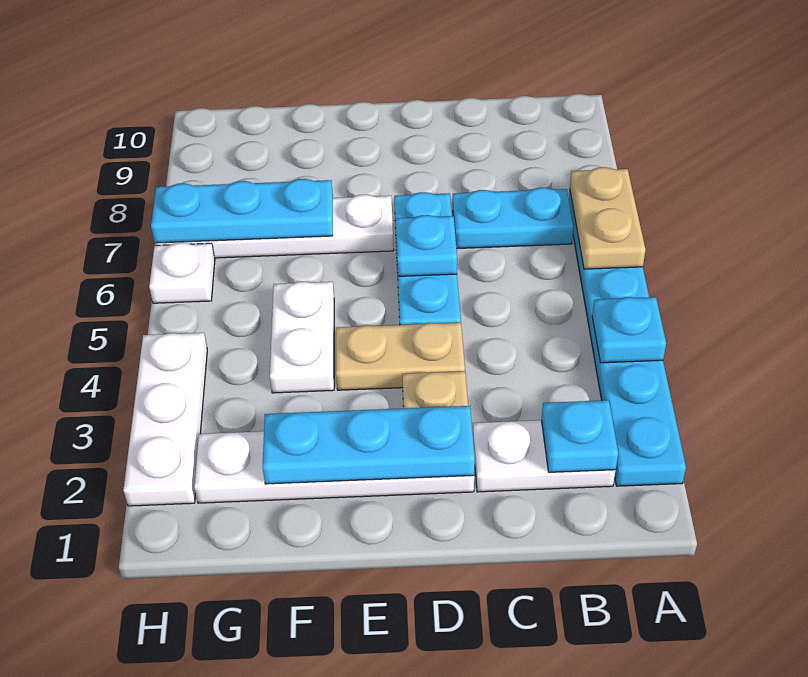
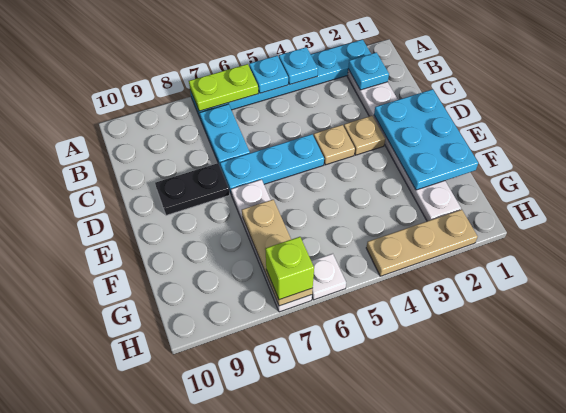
tan 1x2 plate [570,167,646,269] -> lime 1x2 plate [189,64,258,111]
cyan 1x3 plate [263,406,475,484] -> cyan 2x3 plate [374,89,478,190]
tan 1x2 plate [336,323,465,390] -> tan 1x1 plate [314,125,355,165]
cyan 1x1 plate [395,215,457,276] -> cyan 1x1 plate moved to [249,56,288,93]
none -> black 1x2 plate [155,163,230,215]
white 1x2 plate [270,282,334,393] -> none
cyan 1x3 plate [151,179,333,243] -> tan 1x3 plate [242,200,313,306]
white 1x3 plate [123,333,207,506] -> tan 1x3 plate [366,210,478,276]
none -> lime 1x1 brick [265,237,314,300]

